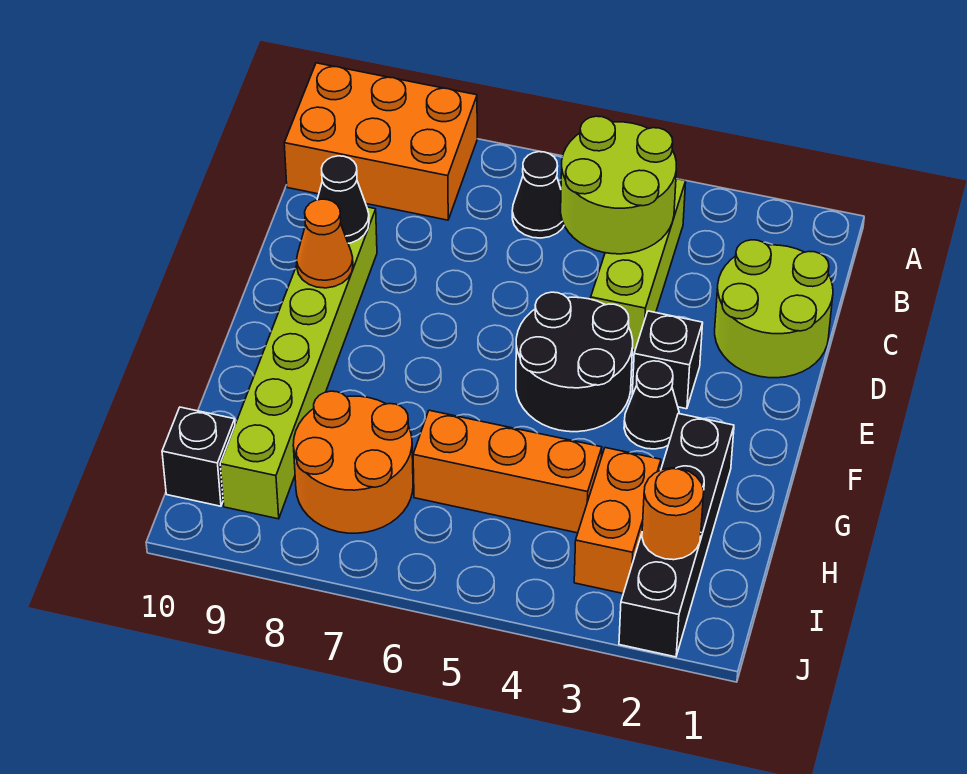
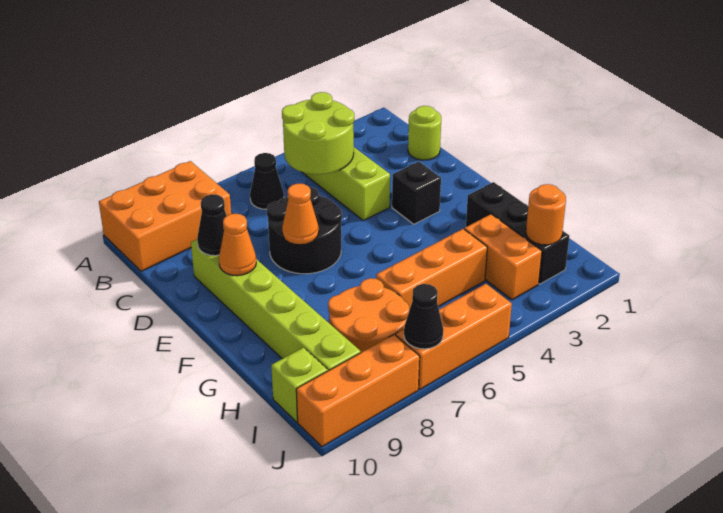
lime 2x2 round brick [715,240,833,378] -> lime 1x1 round brick [408,106,441,160]
black 2x2 round brick [516,292,633,432] -> black 2x2 round brick moved to [267,187,342,274]
none -> orange 1x1 cone [282,184,319,244]
black 1x1 cone [624,361,679,449] -> black 1x1 cone moved to [404,284,443,349]
black 1x4 brick [619,414,734,657] -> black 1x3 brick [466,182,569,284]
black 1x1 brick [162,407,235,506] -> lime 1x1 brick [271,348,328,422]
none -> orange 1x3 brick [396,284,512,389]
none -> orange 1x3 brick [296,334,420,447]

